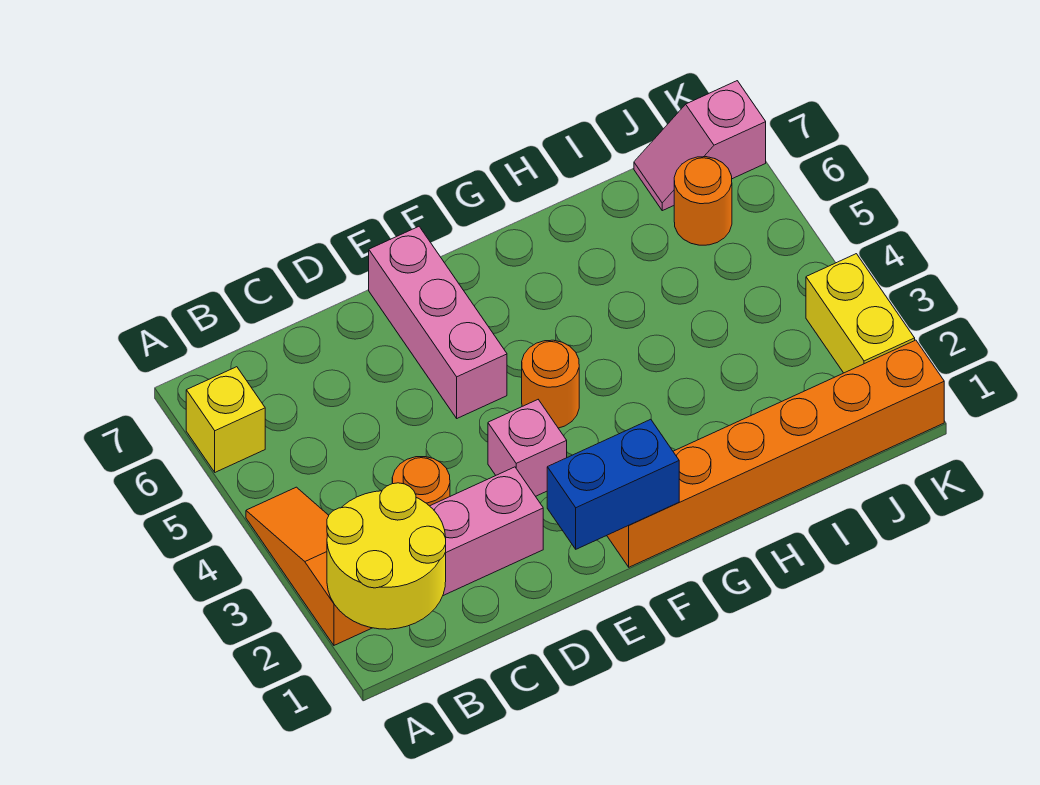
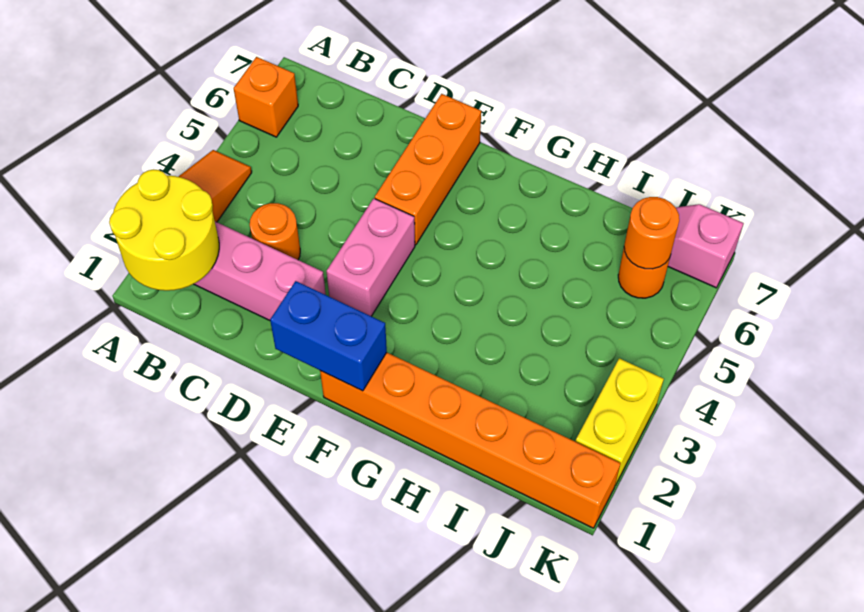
yellow 1x1 brick [186,367,265,472] -> orange 1x1 brick [234,57,298,137]
pink 1x1 brick [488,400,567,496] -> pink 1x2 brick [326,199,415,316]
pink 1x3 brick [369,227,507,418] -> orange 1x3 brick [375,94,481,245]
orange 1x1 round brick [522,340,579,428] -> orange 1x1 round brick moved to [624,197,679,269]

